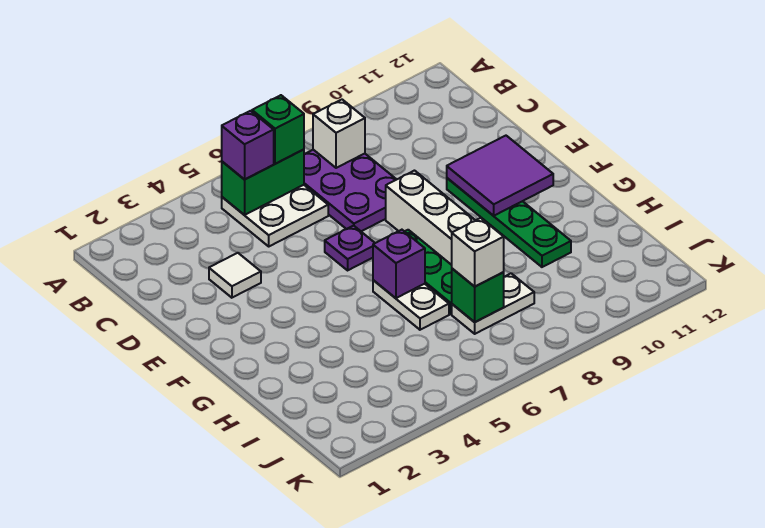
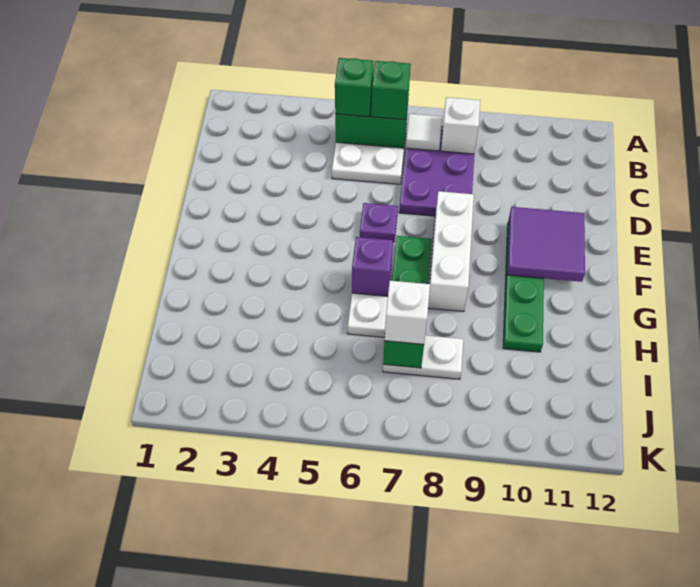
purple 1x1 brick [222,111,274,180] -> green 1x1 brick [335,58,374,117]
white 1x1 tile [209,253,261,298] -> white 1x1 tile moved to [406,114,442,151]

